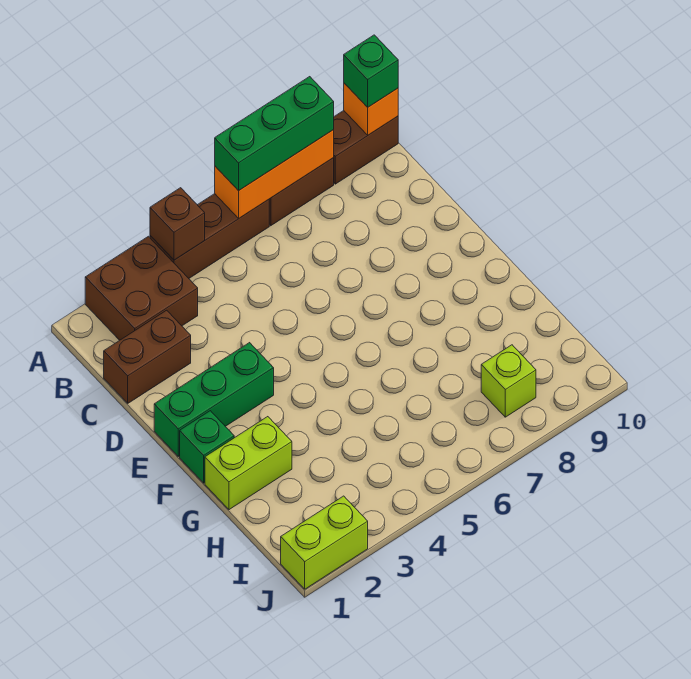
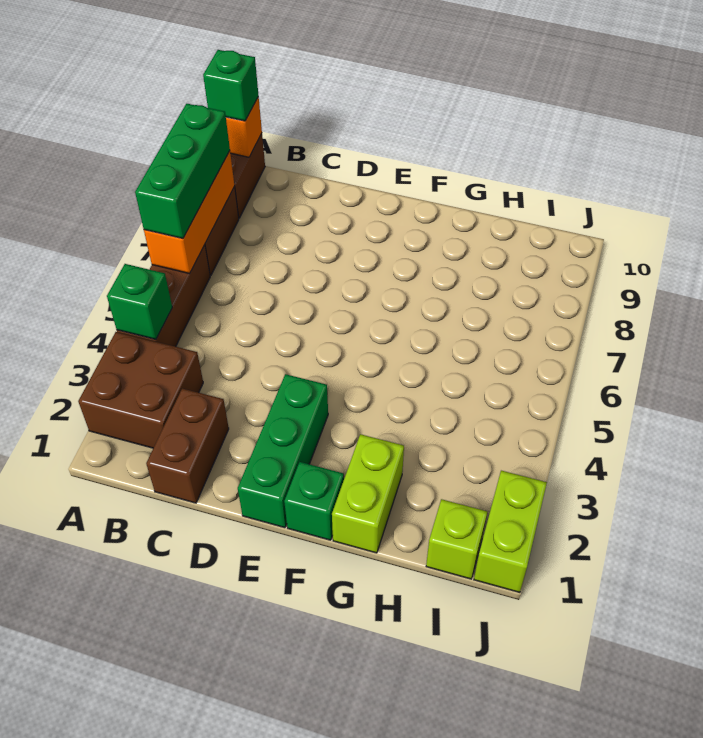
brown 1x1 brick [150,188,205,260] -> green 1x1 brick [107,264,172,340]
lime 1x1 brick [481,345,536,417] -> lime 1x1 brick moved to [426,499,487,579]

